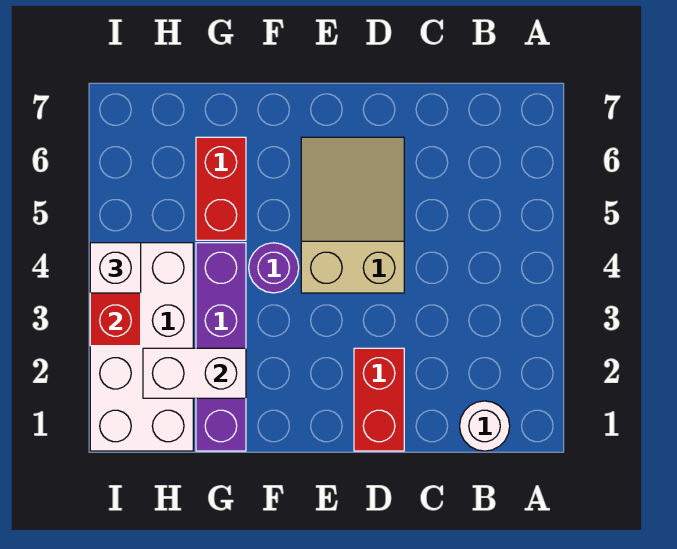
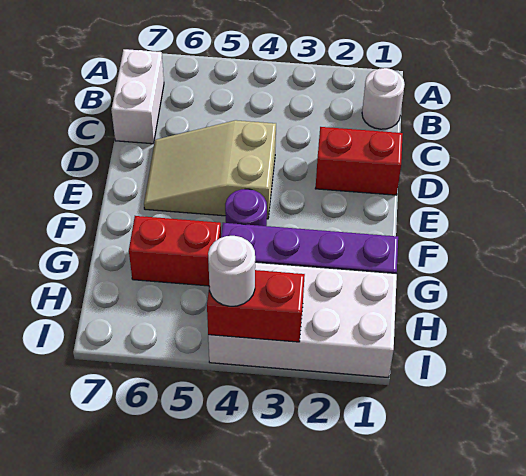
white 1x2 brick [143,348,246,398] -> white 1x2 brick moved to [111,49,164,144]
white 1x1 brick [90,243,141,293] -> white 1x1 round brick [208,236,255,306]

